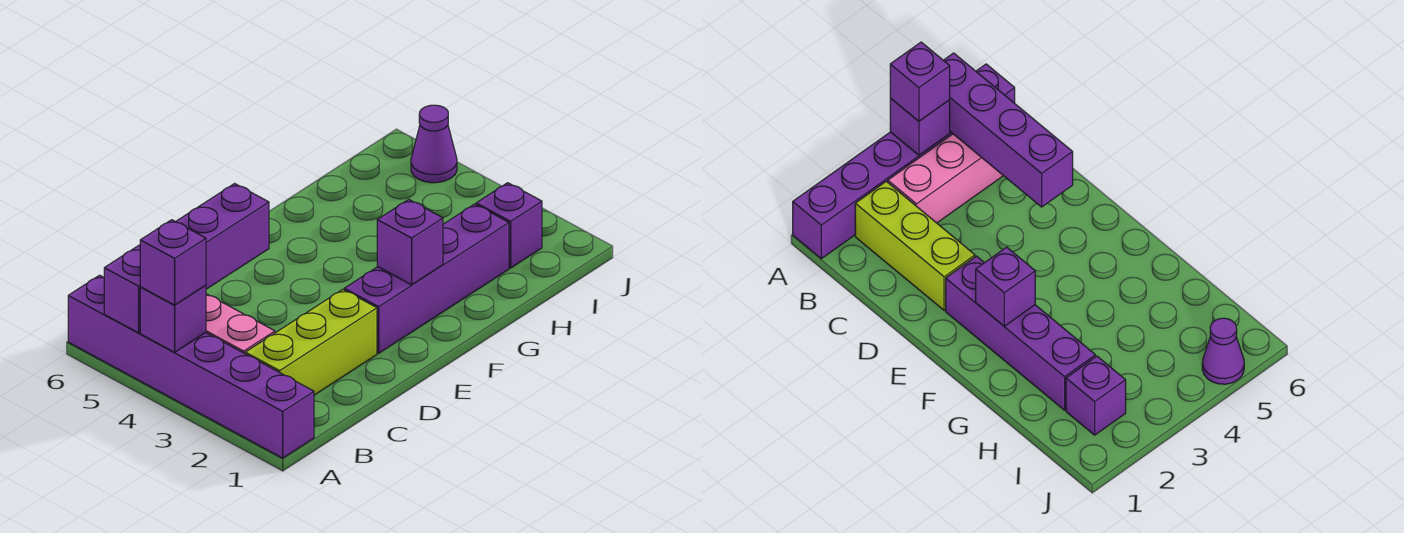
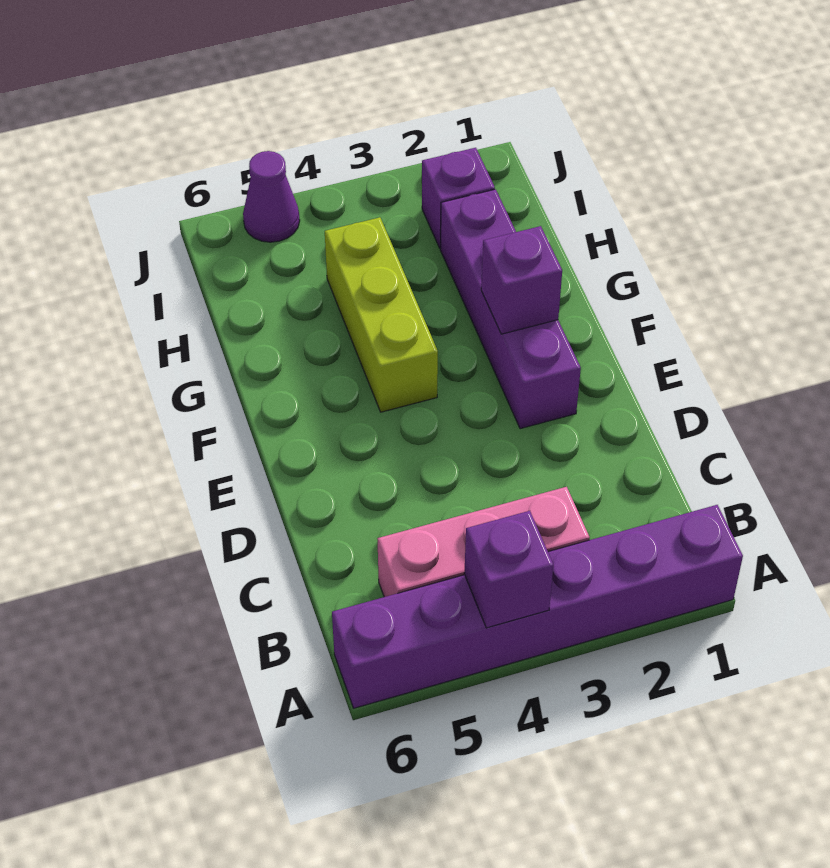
purple 1x1 brick [140,220,206,305] -> none
purple 1x4 brick [104,184,269,333] -> none
lime 1x3 brick [245,289,377,395] -> lime 1x3 brick moved to [325,217,438,412]

